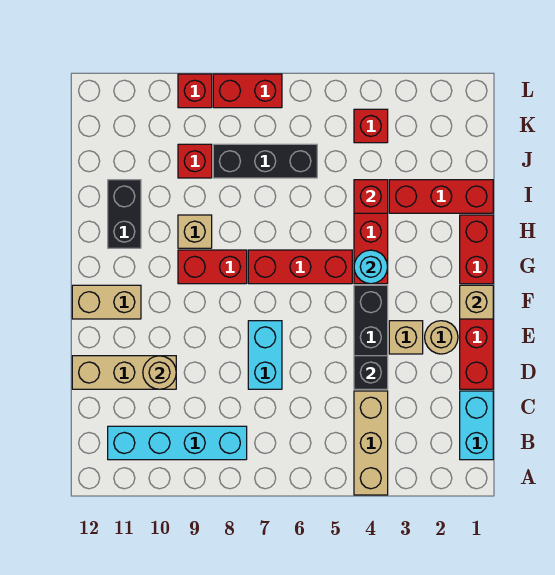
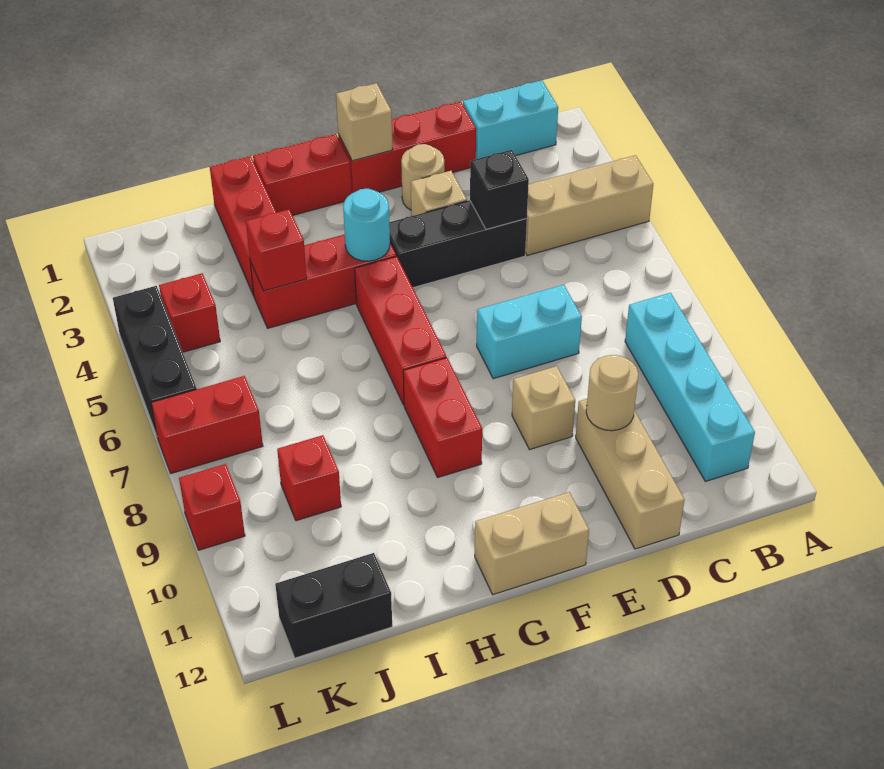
tan 1x2 brick [72,285,141,319] -> tan 1x2 brick turned to [475,492,589,595]
tan 1x1 brick [178,215,212,248] -> tan 1x1 brick moved to [512,366,575,450]
black 1x2 brick [108,180,141,248] -> black 1x2 brick moved to [275,553,392,658]
black 1x3 brick [213,144,317,178] -> black 1x3 brick moved to [113,286,197,435]
red 1x2 brick [213,74,282,108] -> red 1x2 brick turned to [151,376,263,473]

